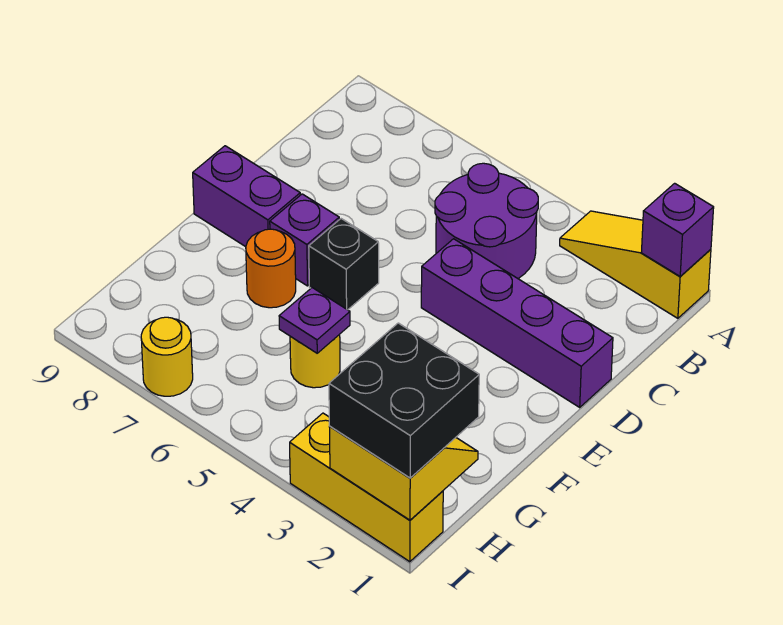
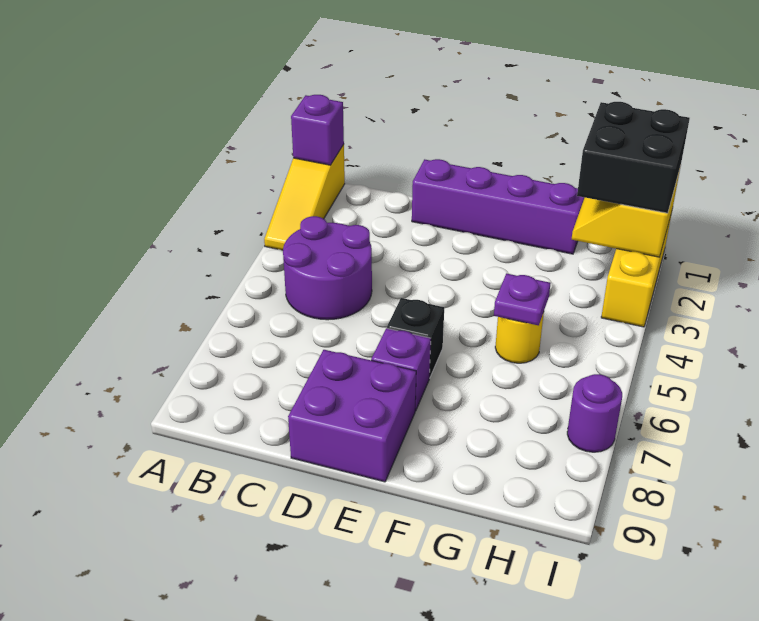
purple 1x4 brick [421,239,613,407] -> purple 1x4 brick turned to [412,159,584,254]
purple 1x2 brick [193,146,300,247] -> purple 2x2 brick [288,350,416,482]
orange 1x1 round brick [246,229,296,308] -> none
yellow 1x1 round brick [141,317,193,396] -> purple 1x1 round brick [567,374,622,452]

